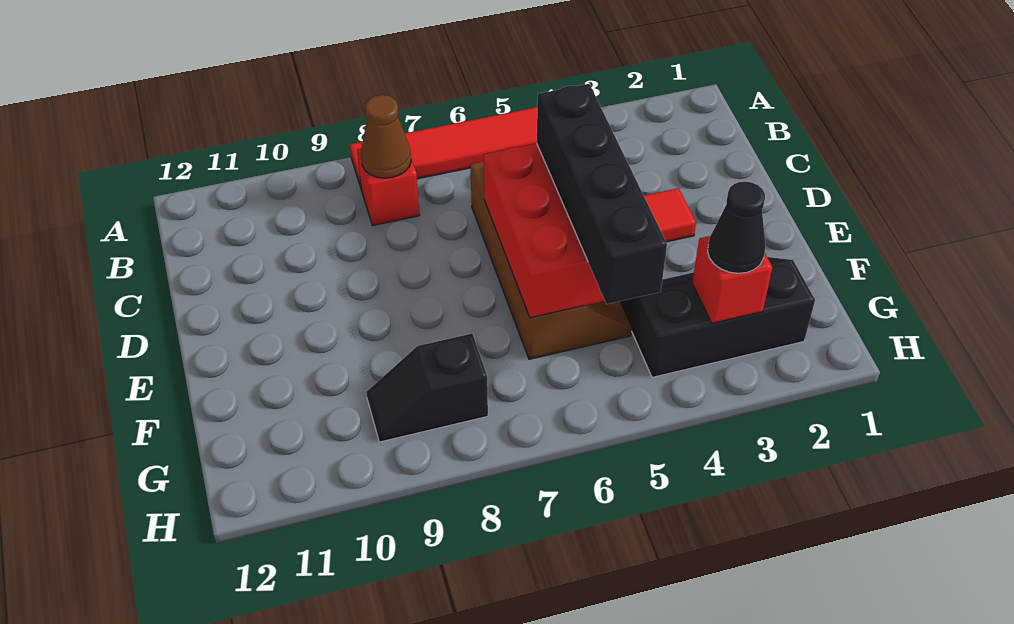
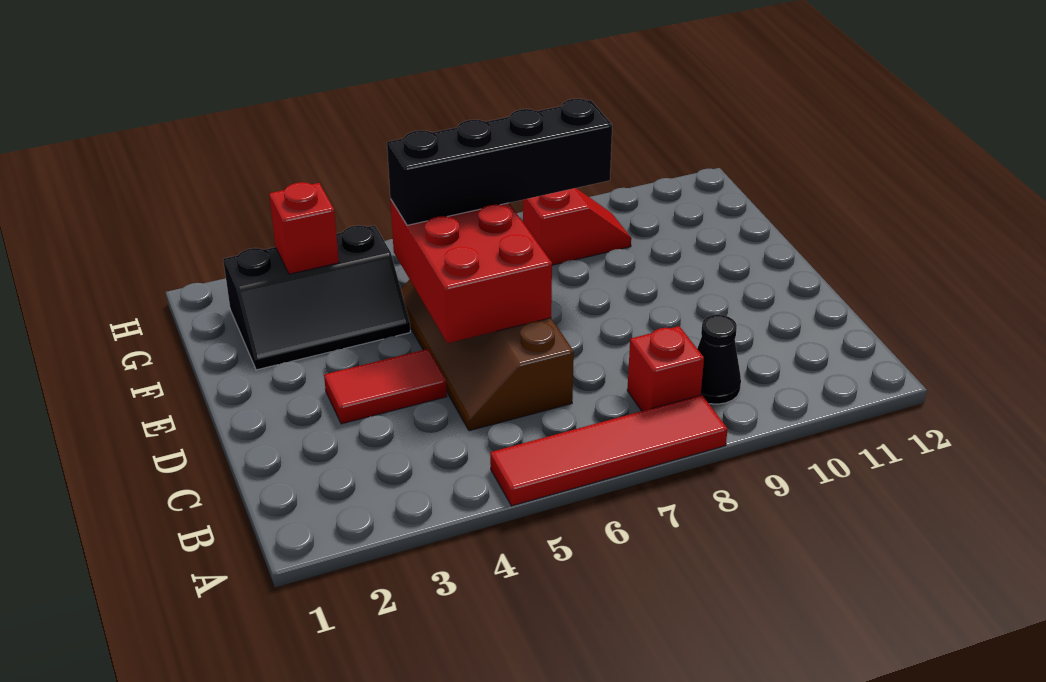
brown 1x1 cone [361,95,411,178] -> none
black 1x4 brick [537,84,667,304] -> black 1x4 brick turned to [387,99,612,225]
black 1x1 cone [708,182,765,273] -> black 1x1 cone moved to [697,315,741,404]
black 1x2 slope [366,334,488,442] -> red 1x2 slope [523,188,631,265]

